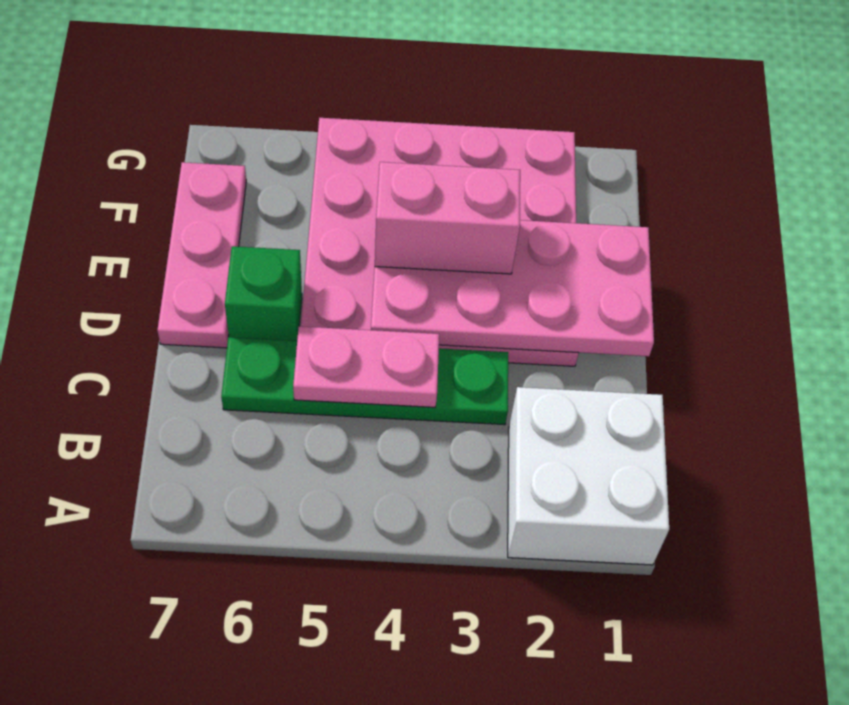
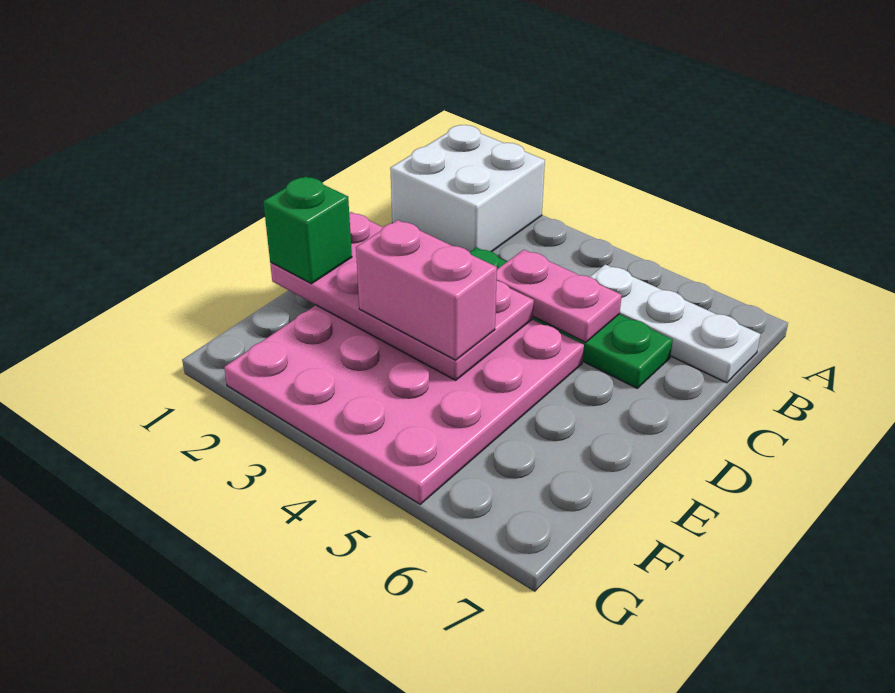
none -> white 1x3 plate [590,264,761,383]
green 1x1 brick [225,246,302,341] -> green 1x1 brick moved to [263,176,352,284]
pink 1x3 plate [157,162,246,348] -> none

